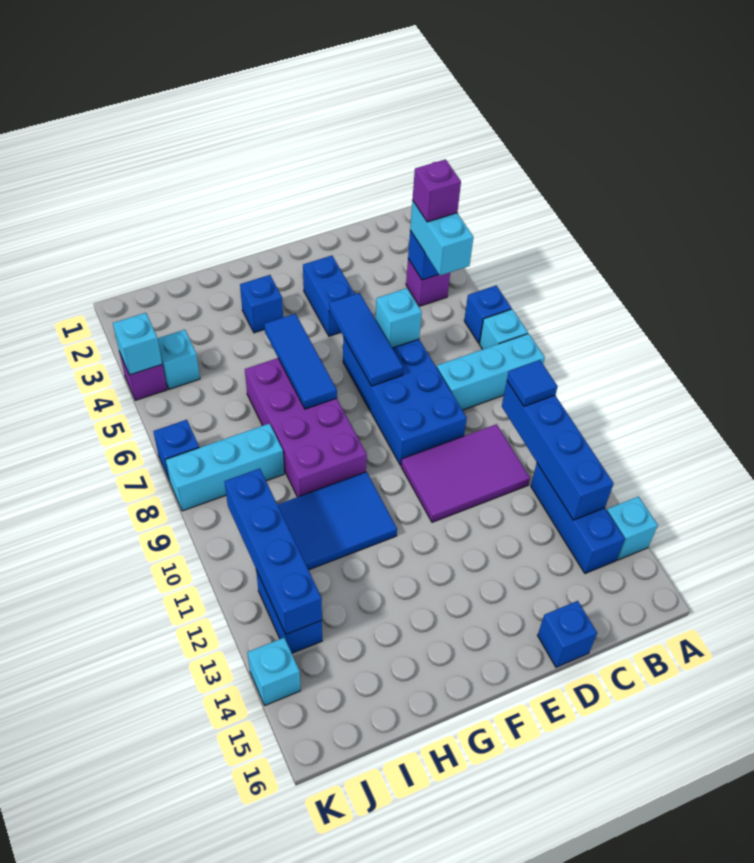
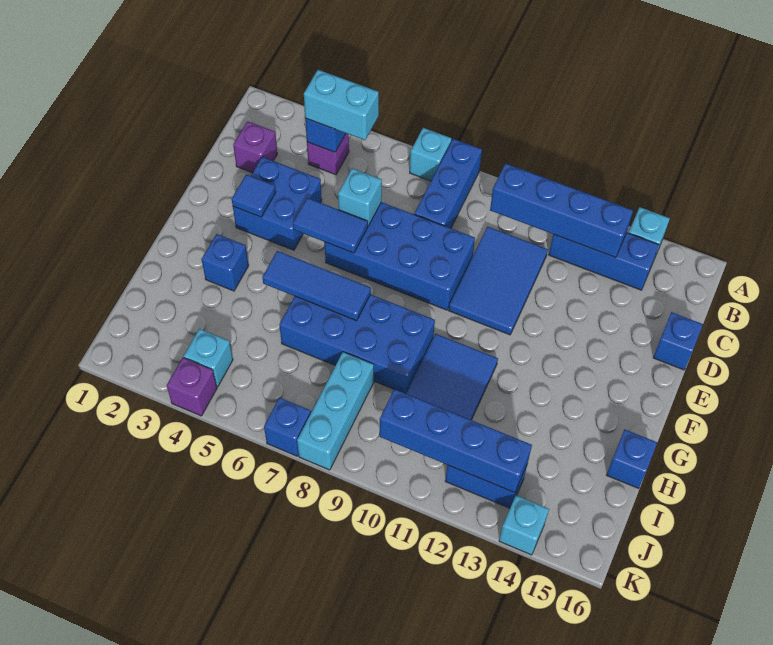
blue 1x1 brick [464,286,512,343] -> blue 1x1 brick moved to [607,429,657,488]
cyan 1x3 brick [437,334,545,410] -> blue 1x3 brick [414,139,482,228]
purple 1x1 brick [412,159,461,222] -> purple 1x1 brick moved to [233,121,277,173]
blue 1x1 tile [507,360,558,406] -> blue 1x1 tile moved to [232,174,276,217]
purple 2x3 tile [401,424,530,522] -> blue 2x3 tile [449,227,548,335]
blue 1x2 brick [303,256,355,336] -> blue 2x2 brick [233,157,322,250]
blue 1x3 tile [329,293,403,386] -> blue 1x2 tile [293,198,368,253]
purple 2x4 brick [245,358,367,497] -> blue 2x4 brick [279,294,435,393]
cyan 1x1 brick [113,313,162,375] -> none

